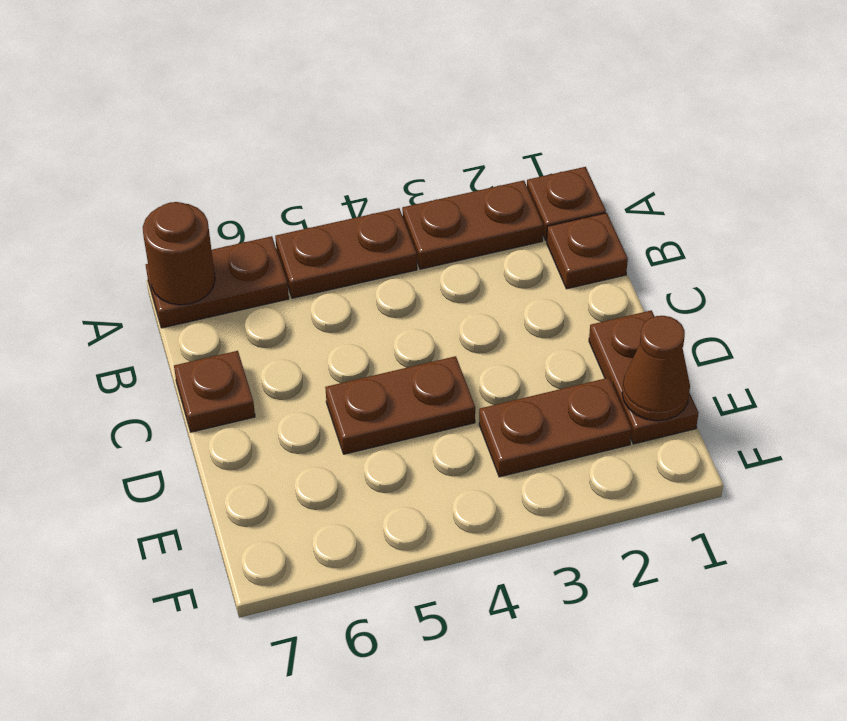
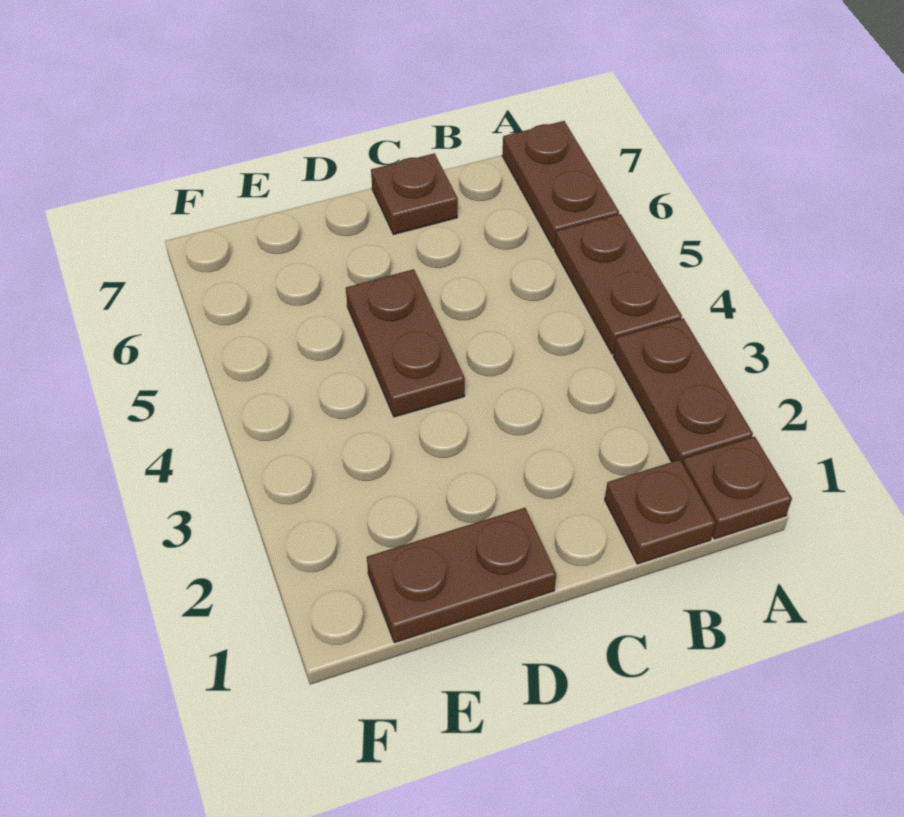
brown 1x1 round brick [143,202,215,305] -> none
brown 1x1 cone [622,316,690,421] -> none
brown 1x2 plate [479,378,632,477] -> none

